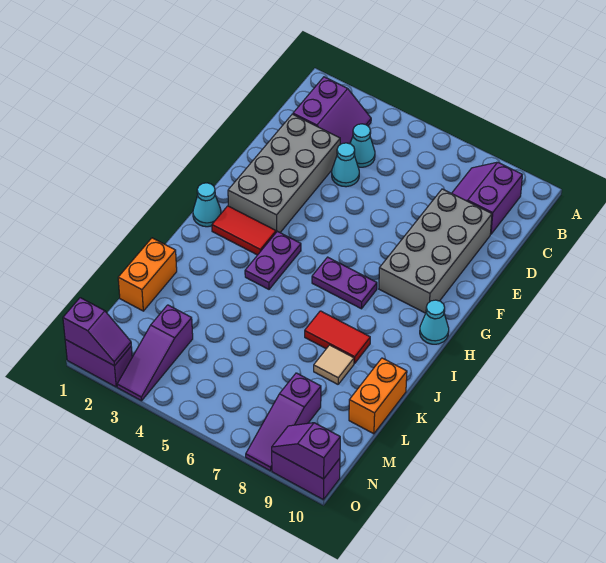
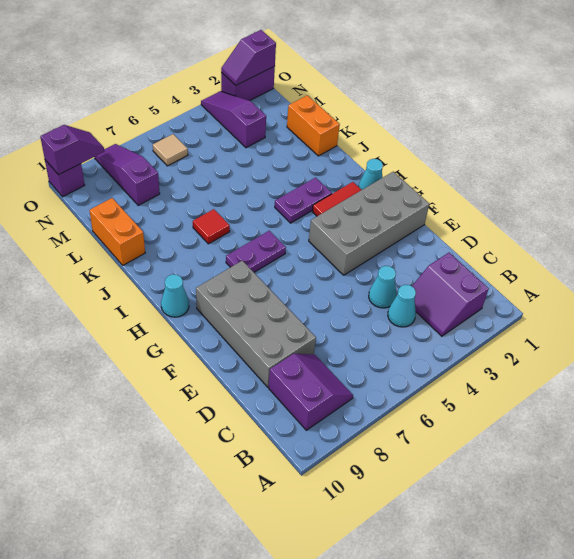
grey 2x4 brick [228,114,340,232] -> grey 2x4 brick turned to [309,172,429,275]
purple 1x2 plate [245,231,301,289] -> purple 1x2 plate turned to [275,178,332,223]
red 1x2 tile [305,311,370,363] -> red 1x1 tile [193,209,230,244]
tan 1x1 tile [314,345,354,384] -> tan 1x1 tile moved to [153,134,188,166]
purple 1x2 brick [272,451,340,500] -> purple 1x1 brick [45,160,84,197]

